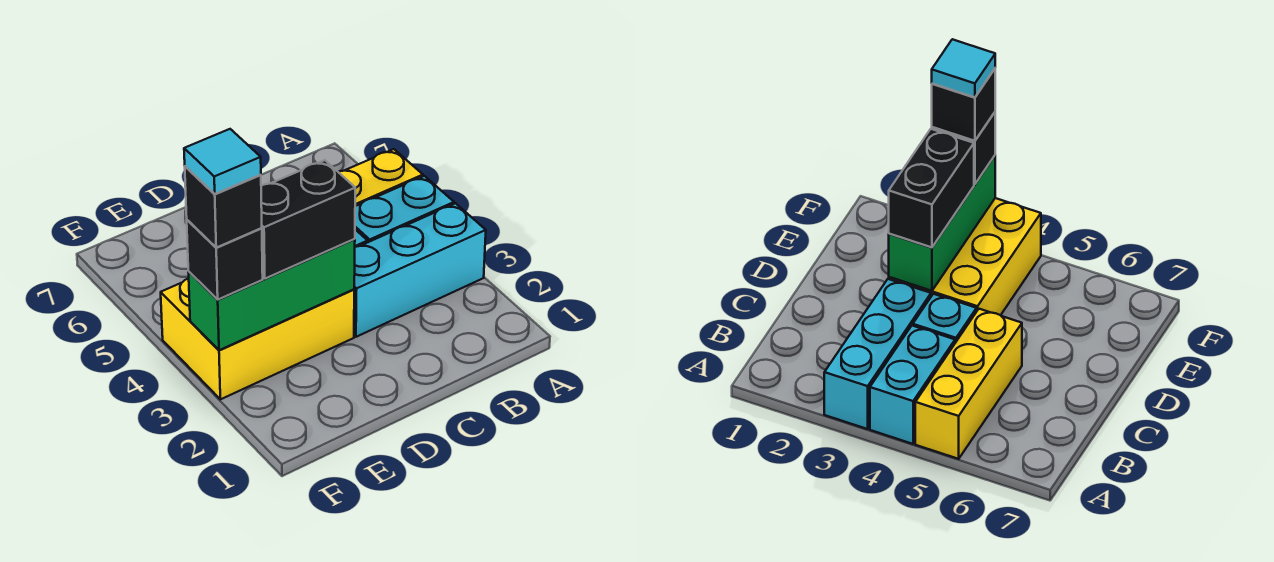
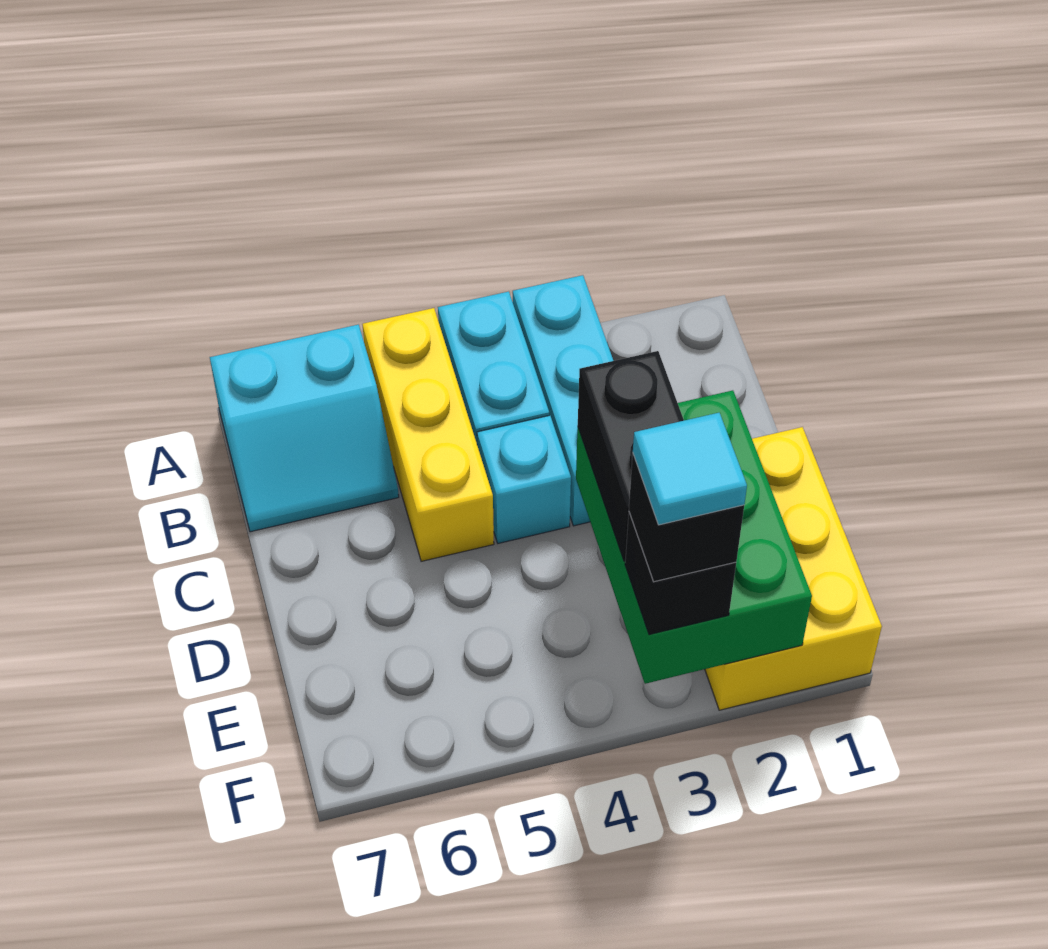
none -> cyan 2x2 slope [210,325,399,532]
yellow 2x3 brick [161,278,354,399] -> yellow 2x3 brick moved to [705,427,882,710]
green 1x3 brick [189,239,355,350] -> green 2x3 brick [576,390,812,684]

